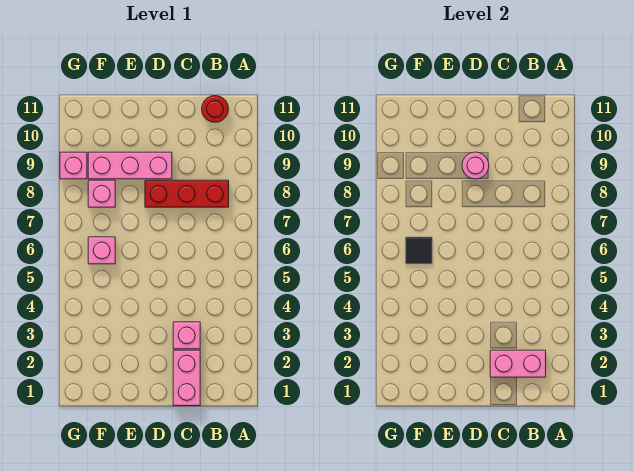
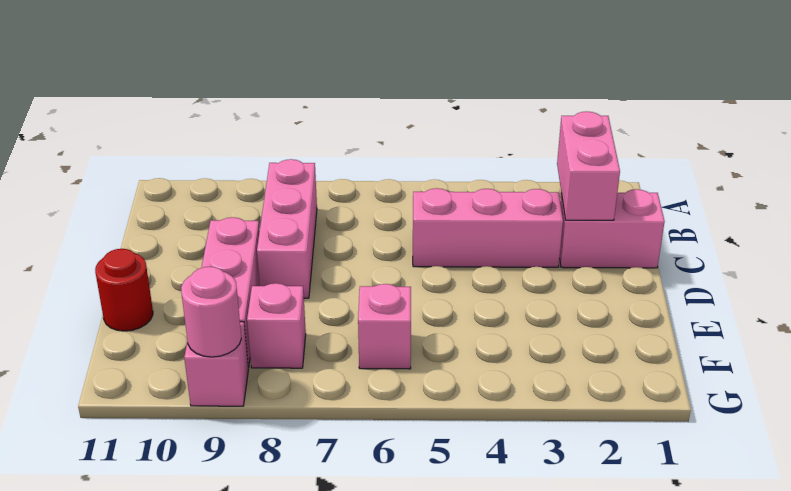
red 1x3 brick [145,180,229,207] -> pink 1x3 brick [257,159,317,298]
red 1x1 round brick [202,96,228,122] -> red 1x1 round brick moved to [95,249,153,331]
pink 1x1 brick [173,322,200,349] -> pink 1x3 brick [413,188,563,267]
pink 1x1 round brick [462,152,489,179] -> pink 1x1 round brick moved to [181,267,241,357]
black 1x1 tile [405,237,432,264] -> none

